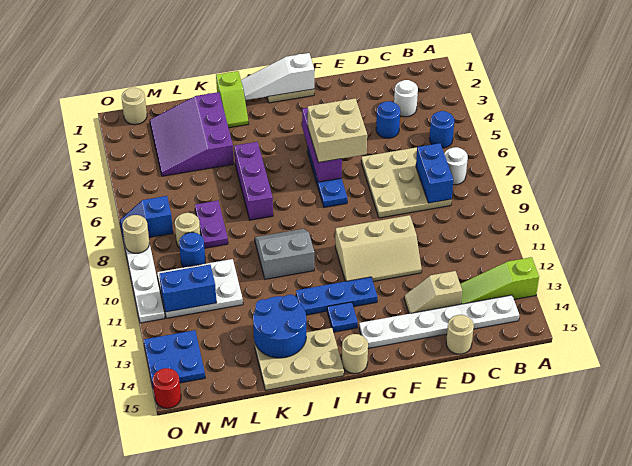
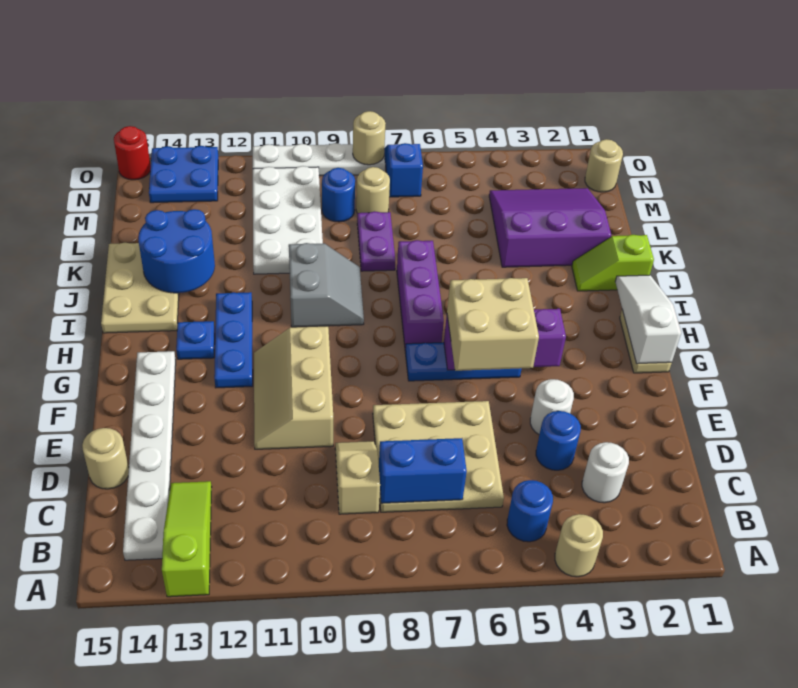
white 1x1 round brick [444,147,468,185] -> white 1x1 round brick moved to [530,379,574,435]
tan 1x2 slope [404,271,462,314] -> tan 1x2 slope moved to [335,441,380,514]
tan 1x1 round brick [342,334,368,374] -> tan 1x1 round brick moved to [555,514,603,577]
purple 1x3 brick [234,142,273,220] -> purple 1x3 brick turned to [397,240,444,351]
purple 1x2 plate [195,201,228,248] -> purple 1x2 plate turned to [357,211,395,271]
white 2x3 plate [157,259,243,318] -> white 2x4 plate [253,166,323,274]
blue 1x2 brick [159,265,217,312] -> none

